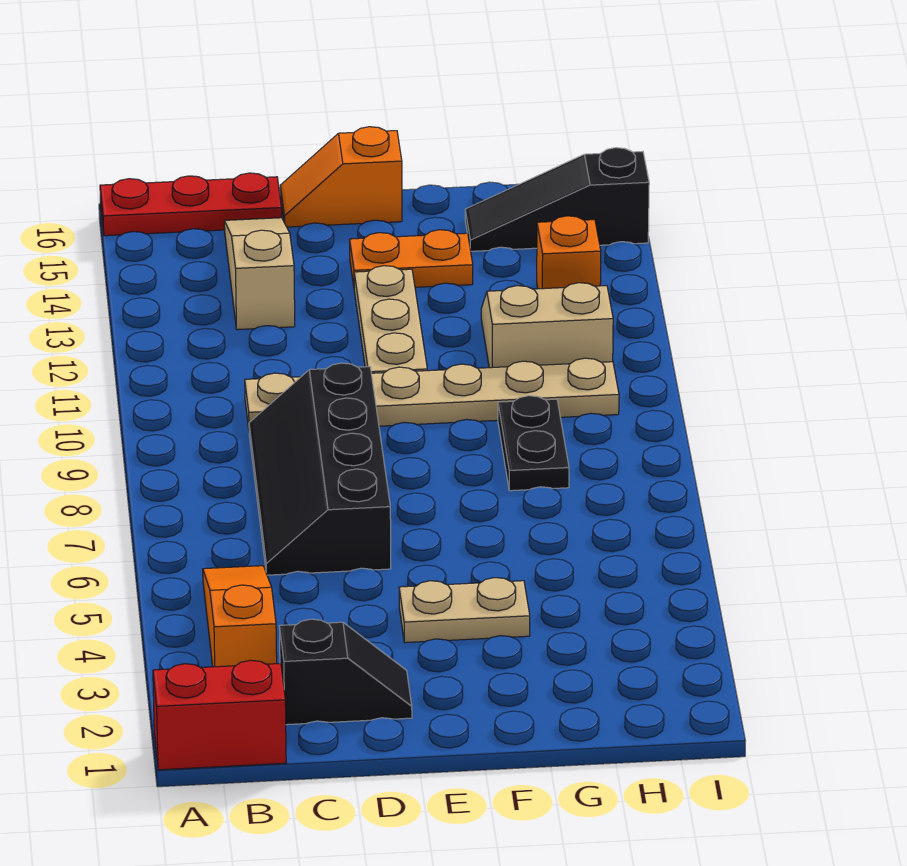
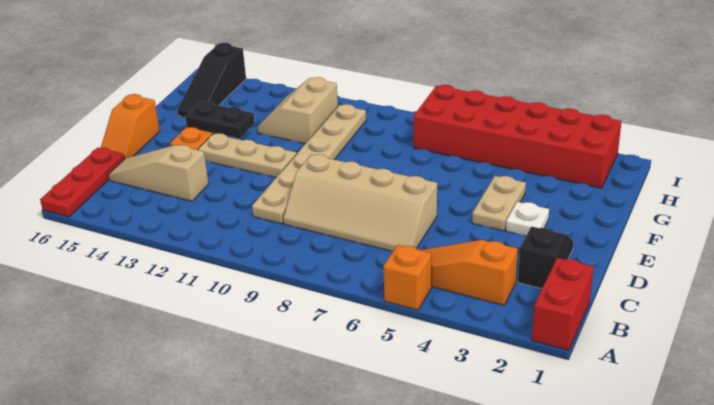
black 2x4 slope [249,363,391,575] -> tan 2x4 slope [283,155,437,251]
none -> white 1x1 plate [506,202,549,236]
black 1x2 plate [498,396,569,491] -> black 1x2 plate moved to [185,101,255,138]
none -> red 2x6 brick [413,85,622,188]
orange 1x1 brick [537,216,601,289] -> orange 1x1 brick moved to [383,245,432,310]

